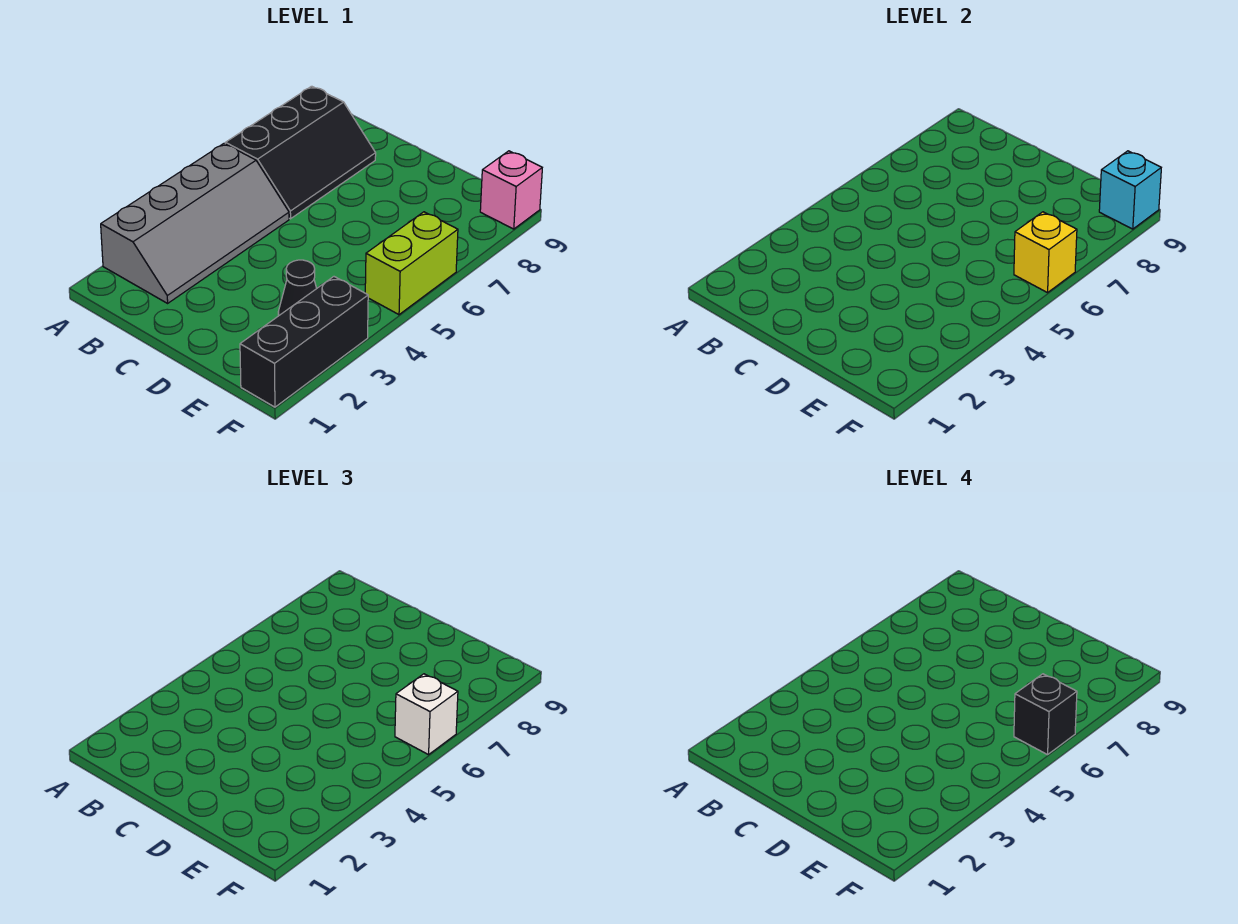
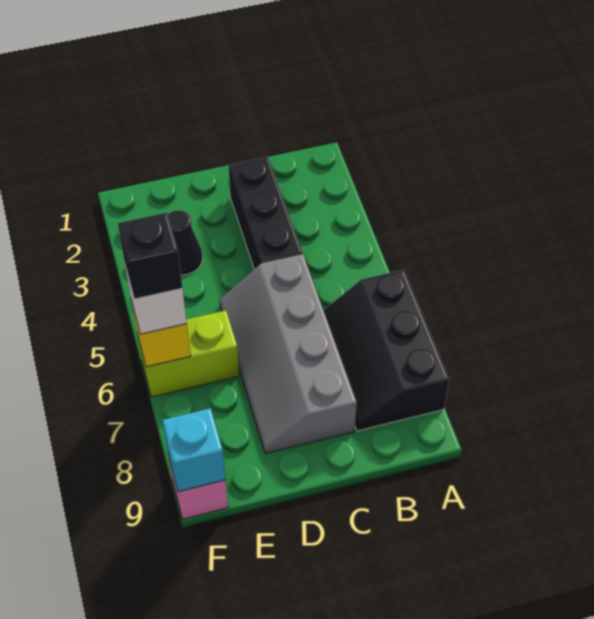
grey 2x4 slope [101,144,289,303] -> grey 2x4 slope moved to [220,255,357,454]
black 1x3 brick [240,277,368,407] -> black 1x3 brick moved to [228,157,303,269]
lime 1x2 brick [365,212,458,315] -> lime 1x2 brick turned to [137,310,239,397]

